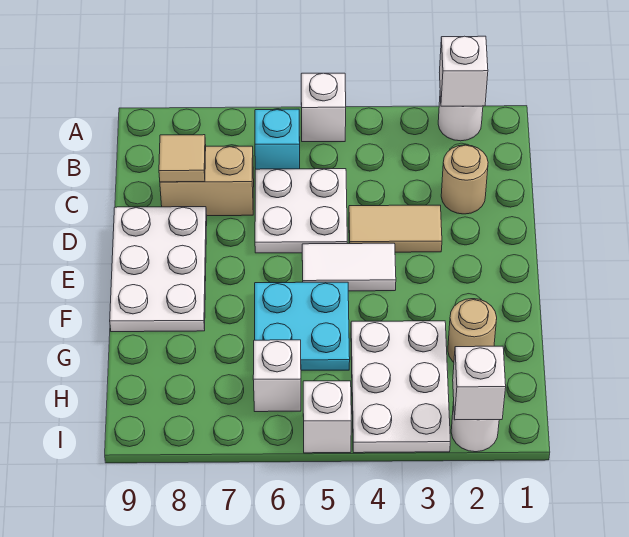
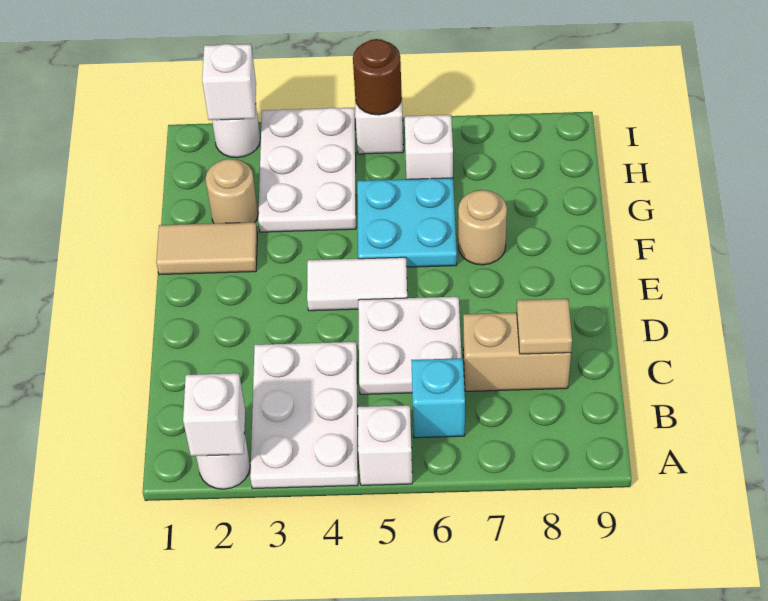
tan 1x1 round brick [441,145,488,214] -> tan 1x1 round brick moved to [458,190,507,265]
tan 1x2 tile [349,205,442,252] -> tan 1x2 tile moved to [156,222,257,275]
white 2x3 plate [110,207,207,332] -> white 2x3 plate moved to [250,342,358,489]
none -> brown 1x1 round brick [353,39,402,115]

